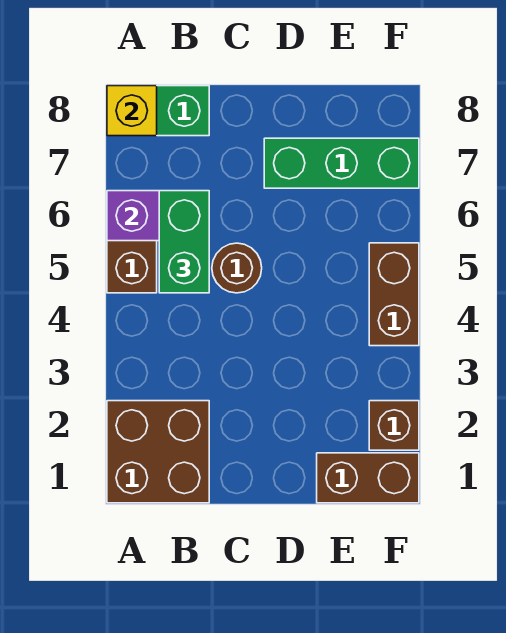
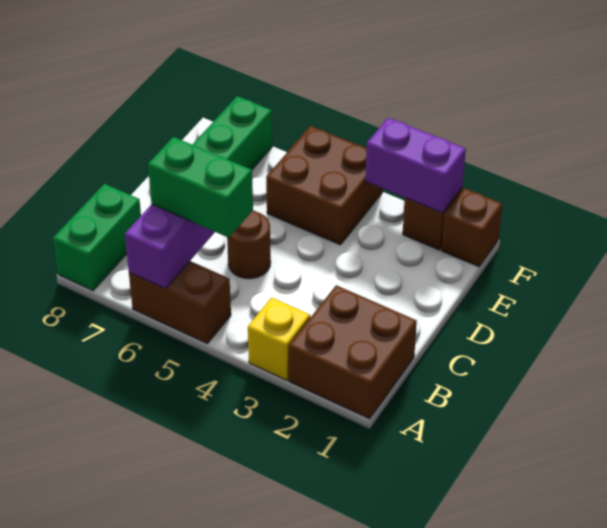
yellow 1x1 brick [107,86,157,136] -> yellow 1x1 brick moved to [248,297,310,380]
brown 1x2 brick [317,453,419,503] -> brown 1x1 brick [442,188,502,267]
none -> purple 1x2 brick [366,118,466,213]
brown 1x2 brick [369,243,419,346] -> brown 2x2 brick [266,126,383,245]

